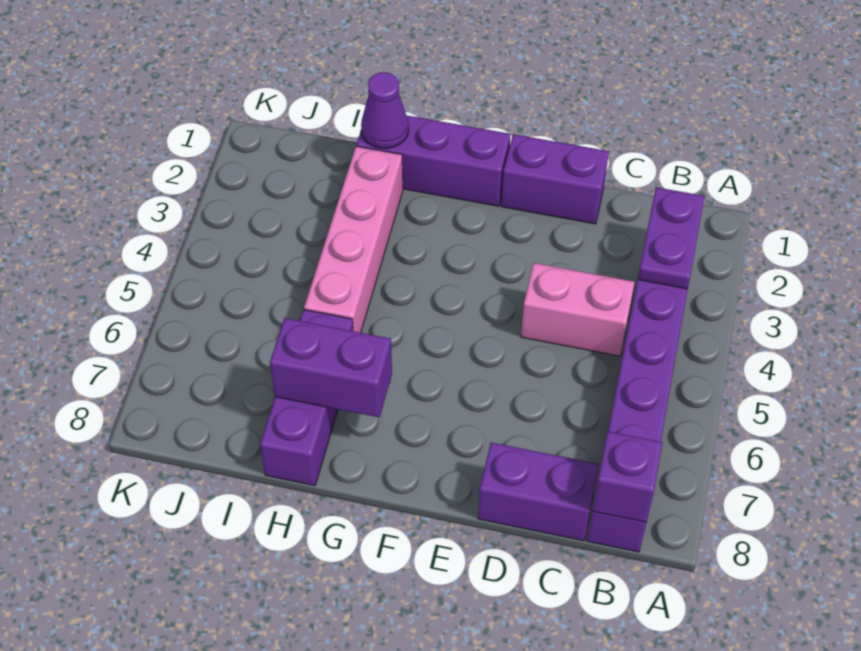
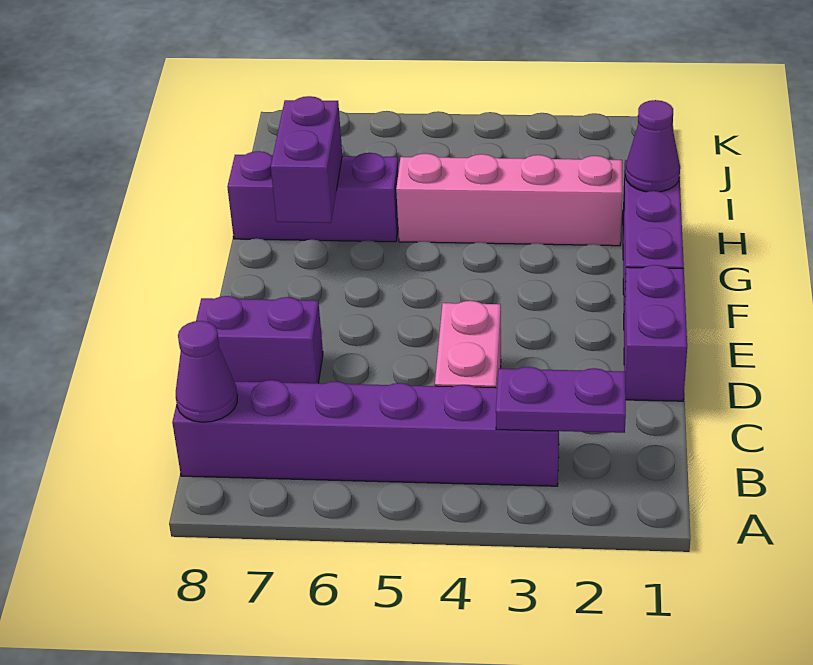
purple 1x1 brick [592,431,663,522] -> purple 1x1 cone [176,321,237,422]
purple 1x2 brick [478,443,599,541] -> purple 1x2 brick turned to [196,296,323,383]

